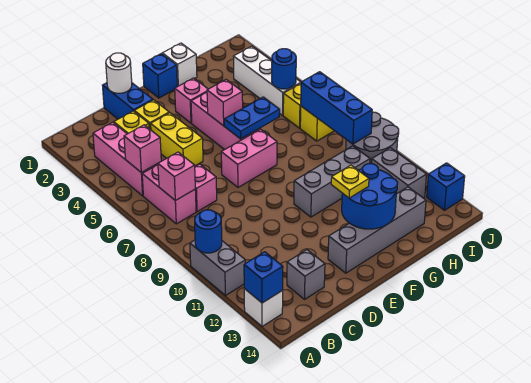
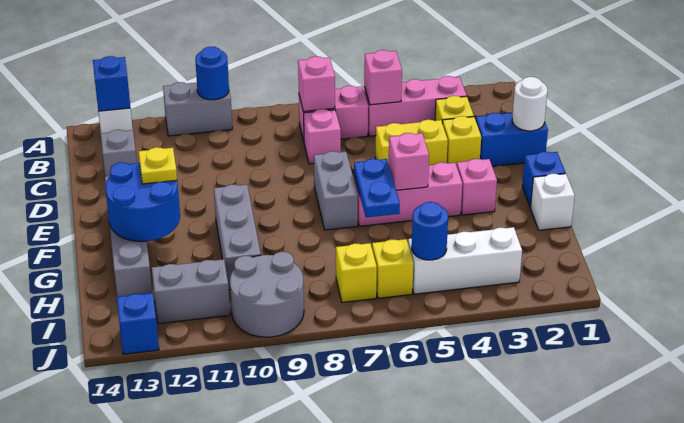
pink 1x2 brick [221,129,277,187] -> grey 1x2 brick [314,151,358,230]
blue 1x3 brick [301,72,372,144] -> none

